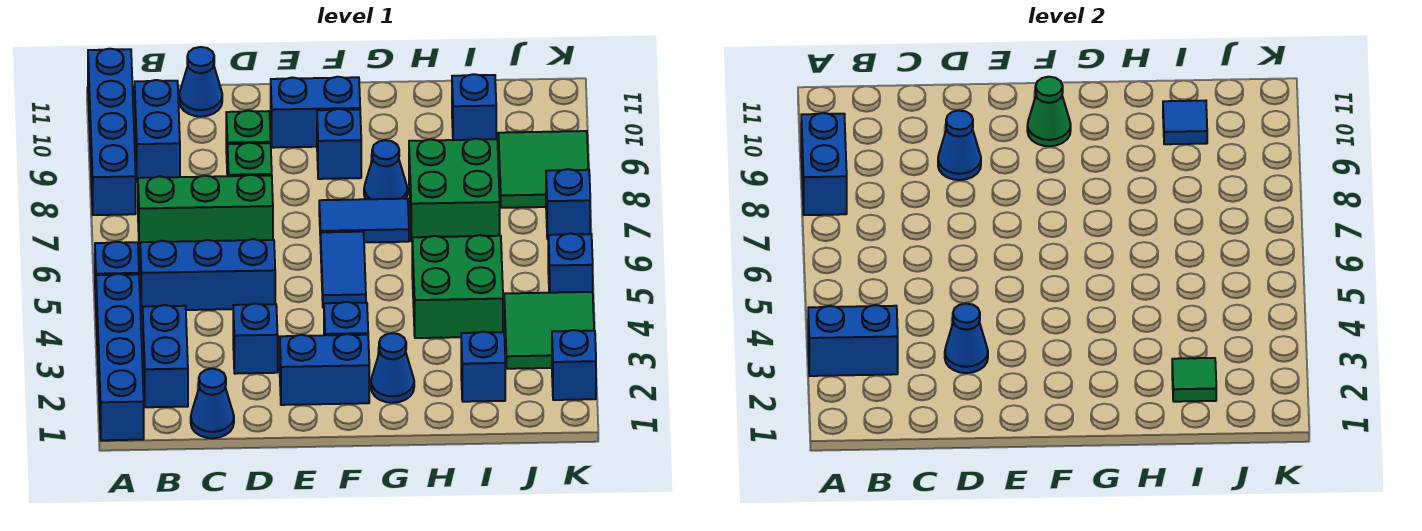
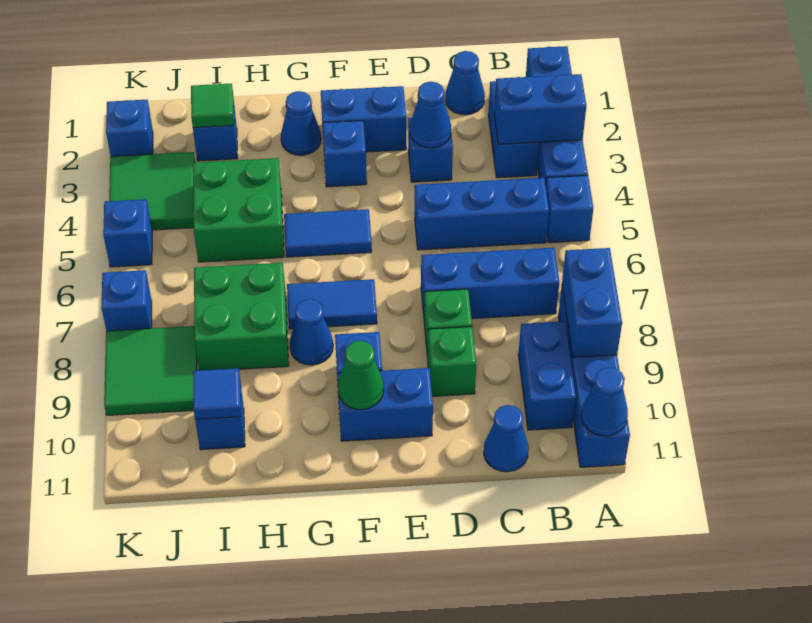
green 1x3 brick [138,175,273,246] -> blue 1x3 brick [421,248,559,319]
blue 1x1 cone [938,110,981,180] -> blue 1x1 cone moved to [581,367,628,436]
blue 1x2 tile [321,232,366,308] -> blue 1x2 tile turned to [284,209,372,257]

